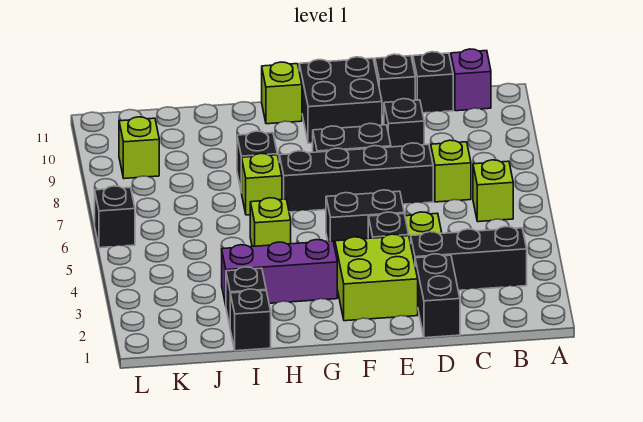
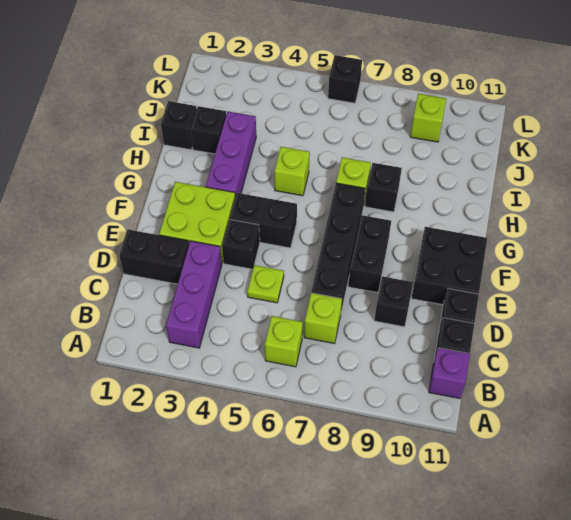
black 1x3 brick [411,227,527,290] -> purple 1x3 brick [166,241,222,348]
black 1x2 brick [326,190,404,247] -> black 1x2 brick turned to [230,193,297,248]
lime 1x1 brick [262,62,302,124] -> none

